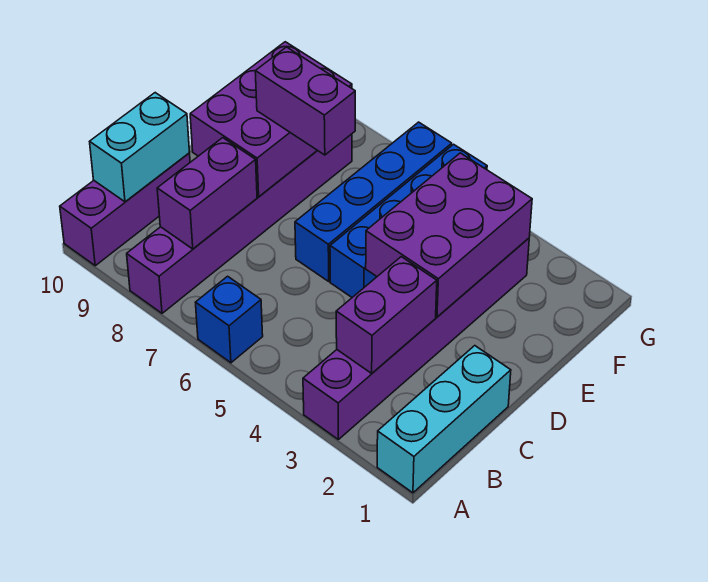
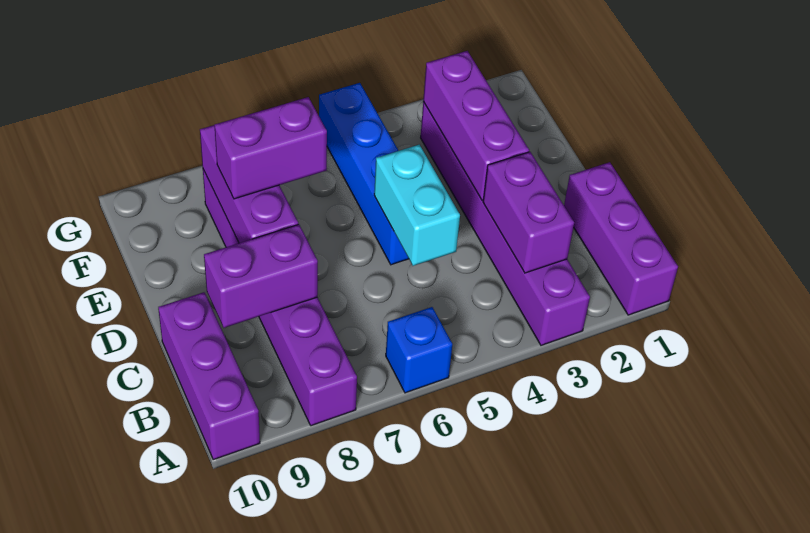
cyan 1x3 brick [377,346,511,493] -> purple 1x3 brick [564,162,678,315]
purple 1x2 brick [157,138,257,249] -> purple 1x2 brick turned to [204,224,318,328]
cyan 1x2 brick [90,93,190,202] -> cyan 1x2 brick moved to [374,145,460,266]
purple 2x3 brick [366,153,532,317] -> purple 1x3 brick [423,51,529,201]
blue 1x4 brick [295,122,452,281] -> none
purple 2x3 brick [190,42,352,197] -> purple 1x3 brick [200,125,298,243]

